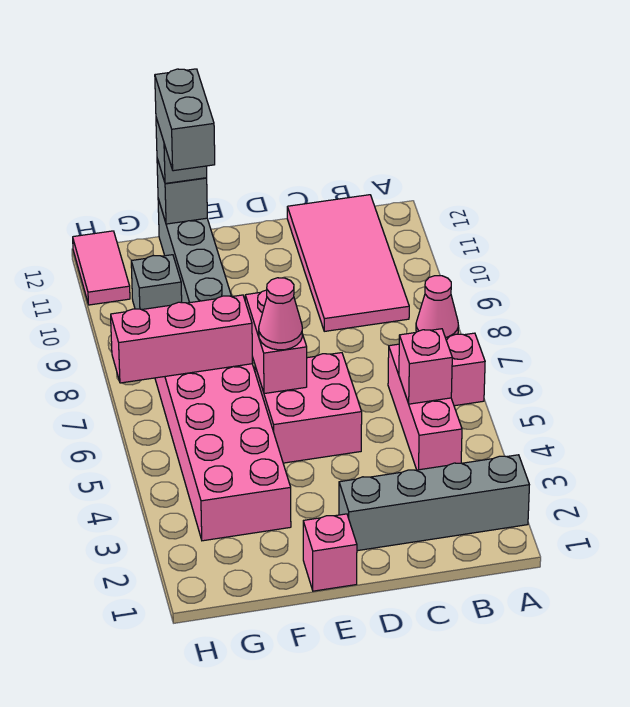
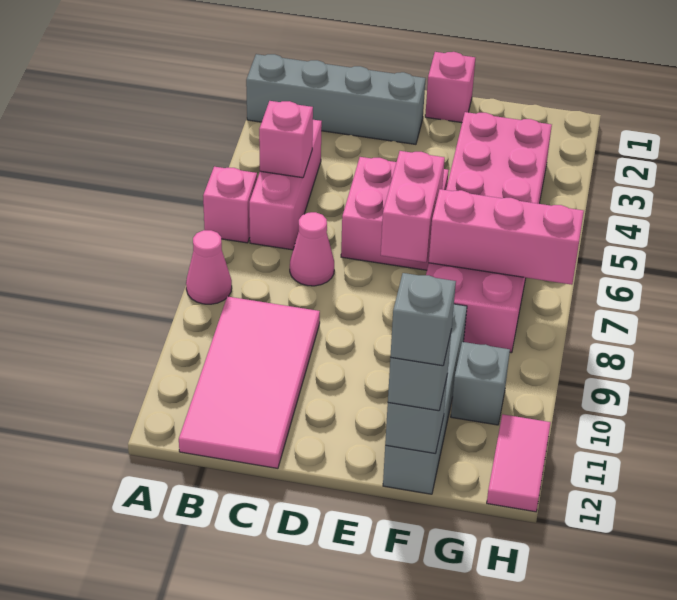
pink 1x1 cone [259,278,302,350] -> pink 1x1 cone moved to [290,212,334,286]
grey 1x2 brick [155,69,215,171] -> grey 1x1 brick [390,273,456,366]

